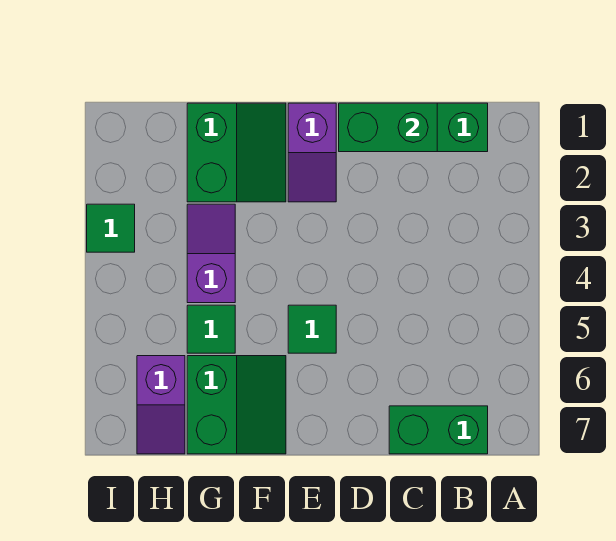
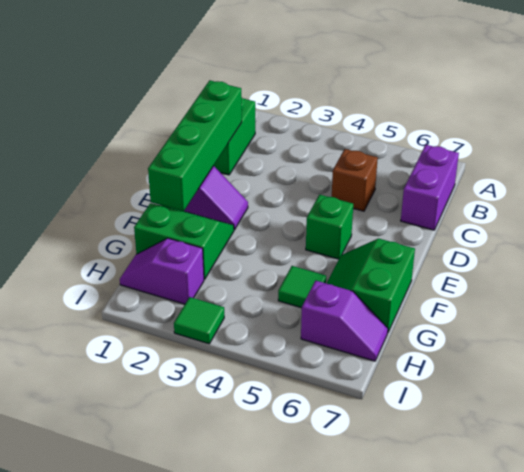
green 1x2 brick [389,406,488,454] -> purple 1x2 brick [401,145,459,230]
green 1x2 brick [339,103,437,152] -> green 1x4 brick [148,80,242,211]
none -> brown 1x1 brick [332,149,378,211]
green 1x1 tile [288,305,336,353] -> green 1x1 brick [306,195,353,259]
green 2x2 slope [187,356,286,454] -> green 2x2 slope turned to [327,239,415,332]
purple 1x2 slope [187,204,235,303] -> purple 1x2 slope moved to [120,238,204,304]

